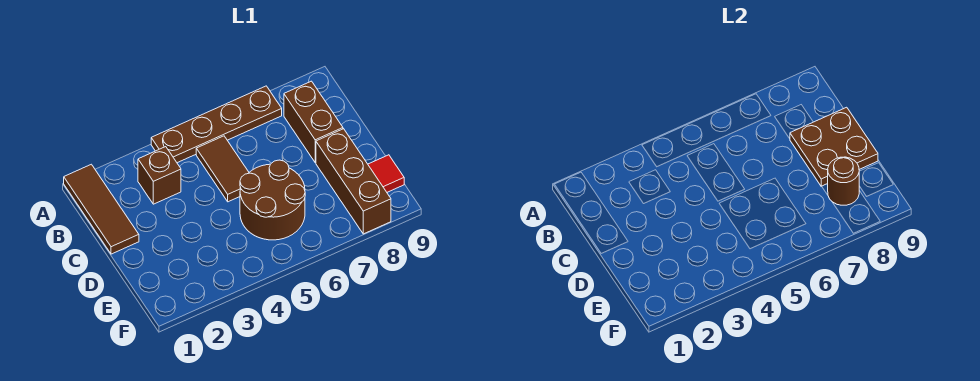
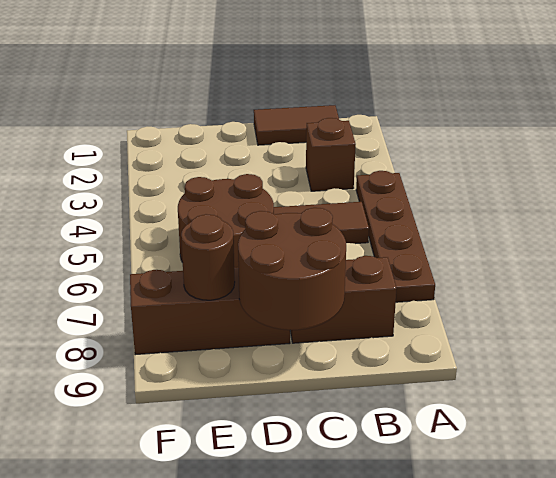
brown 1x3 tile [64,164,139,254] -> brown 1x2 tile [254,105,339,145]
brown 2x2 plate [790,107,878,186] -> brown 2x2 round brick [238,208,346,330]
red 1x1 tile [368,155,404,192] -> none

